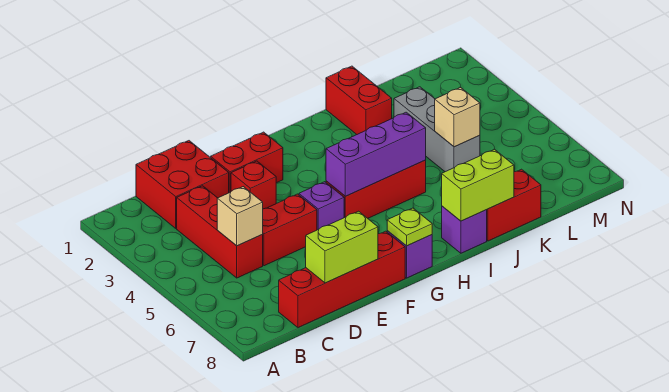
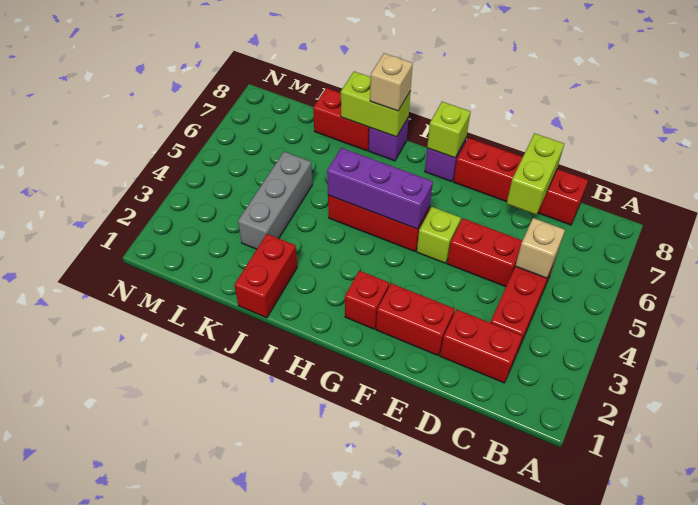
red 2x2 brick [136,141,229,228] -> red 1x2 brick [440,309,522,383]
lime 1x2 brick [306,211,378,283] -> lime 1x2 brick turned to [507,133,564,215]
red 1x1 brick [231,161,276,209] -> red 1x1 brick moved to [345,271,389,329]
purple 1x1 brick [299,182,344,230] -> lime 1x1 brick [417,207,461,263]
lime 1x1 plate [387,208,432,246] -> lime 1x1 brick [427,102,470,158]
tan 1x1 brick [435,87,480,147] -> tan 1x1 brick moved to [370,53,413,111]

